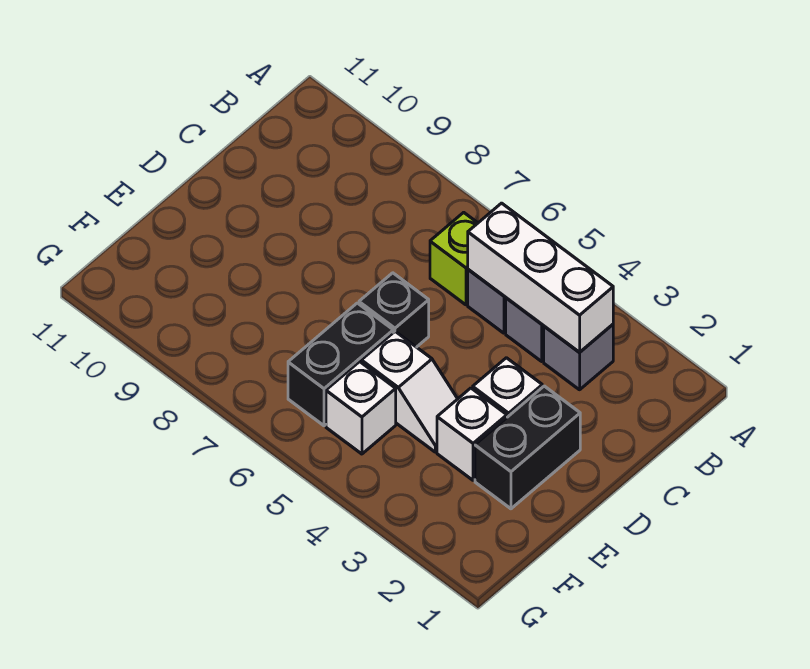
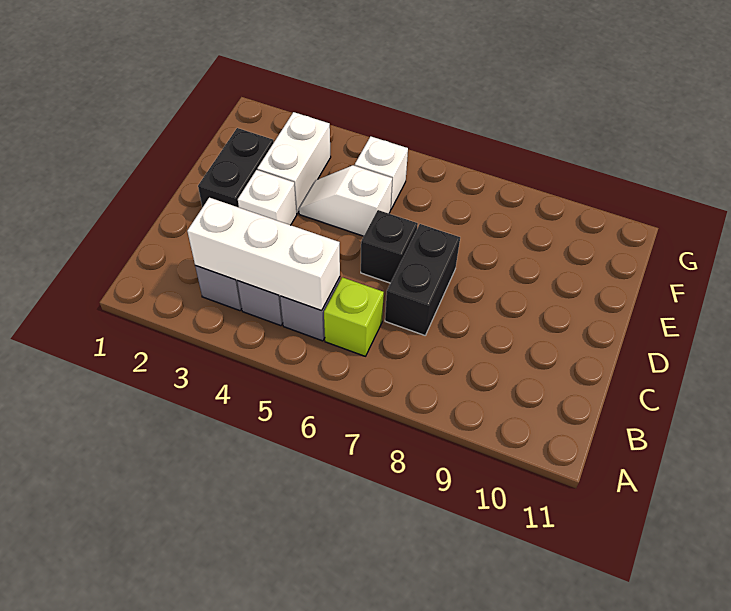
white 1x1 brick [437,388,507,480] -> white 1x2 brick [257,112,331,214]
black 1x2 brick [288,303,393,426] -> black 1x2 brick moved to [385,224,460,335]

